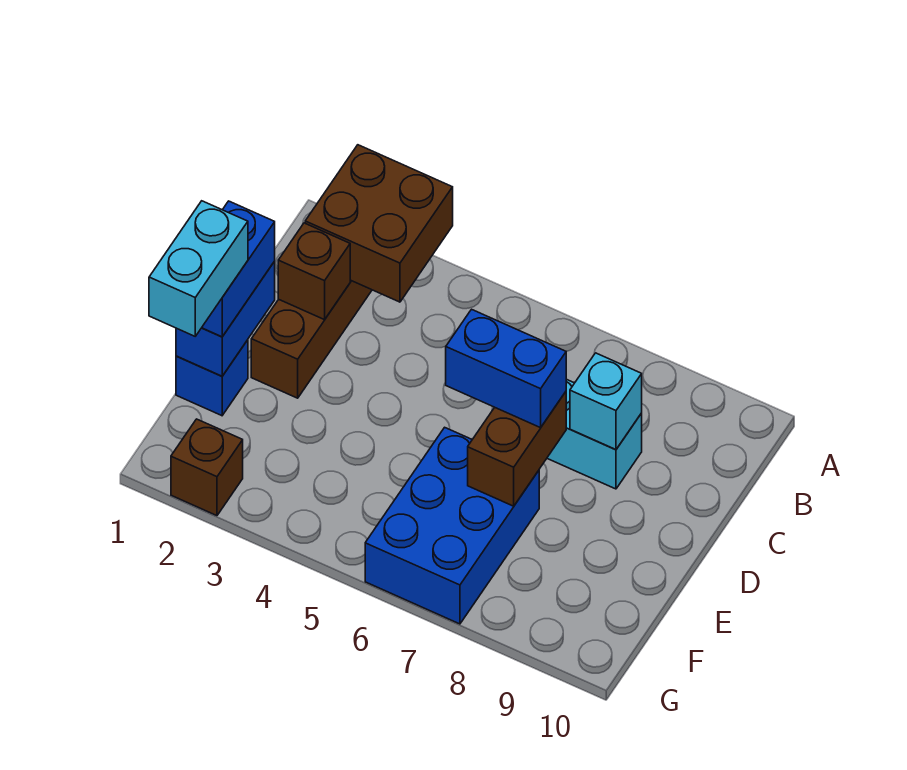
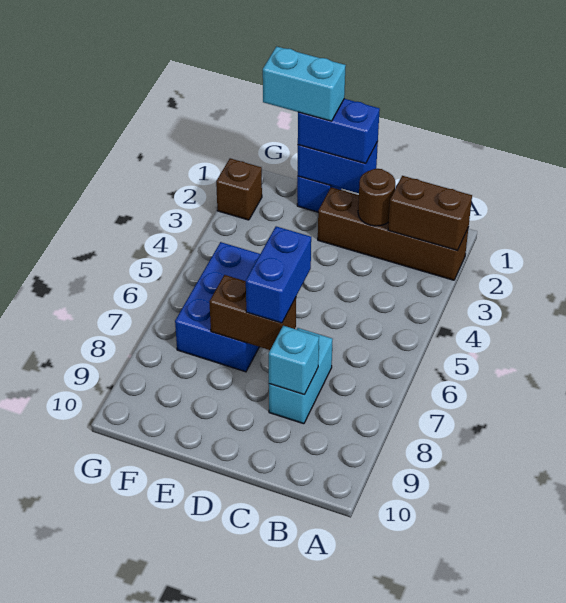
brown 2x2 brick [305,145,453,302] -> brown 1x2 brick [388,176,472,251]
brown 1x1 brick [278,223,350,320] -> brown 1x1 round brick [358,169,395,226]
blue 2x3 brick [365,427,539,624] -> blue 2x3 brick turned to [175,242,260,372]

